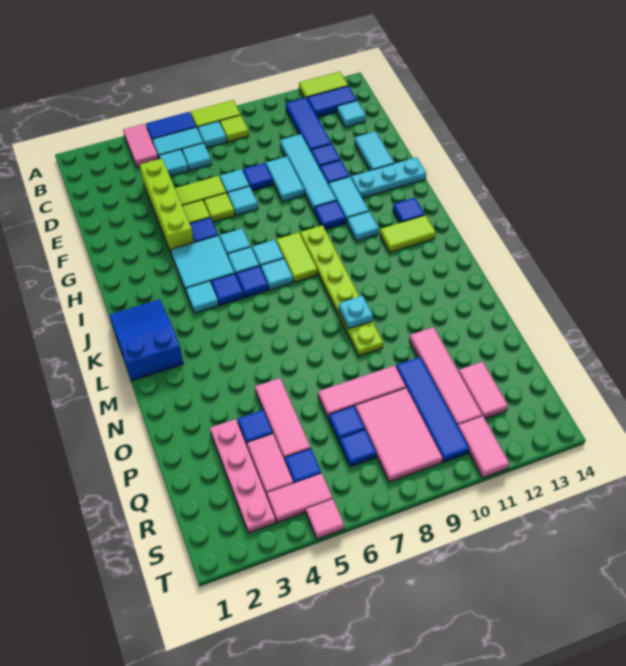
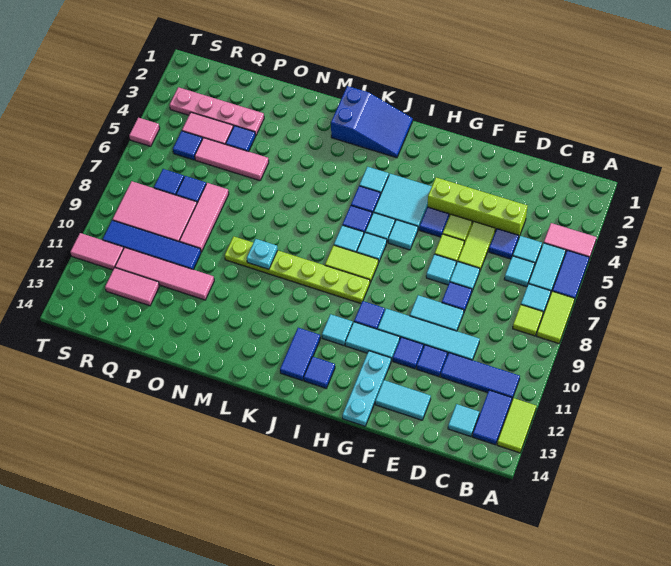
none -> blue 1x1 tile [489,229,519,259]
lime 1x2 tile [380,215,436,252] -> blue 1x2 tile [280,328,320,381]
pink 1x2 tile [267,473,333,523] -> none

